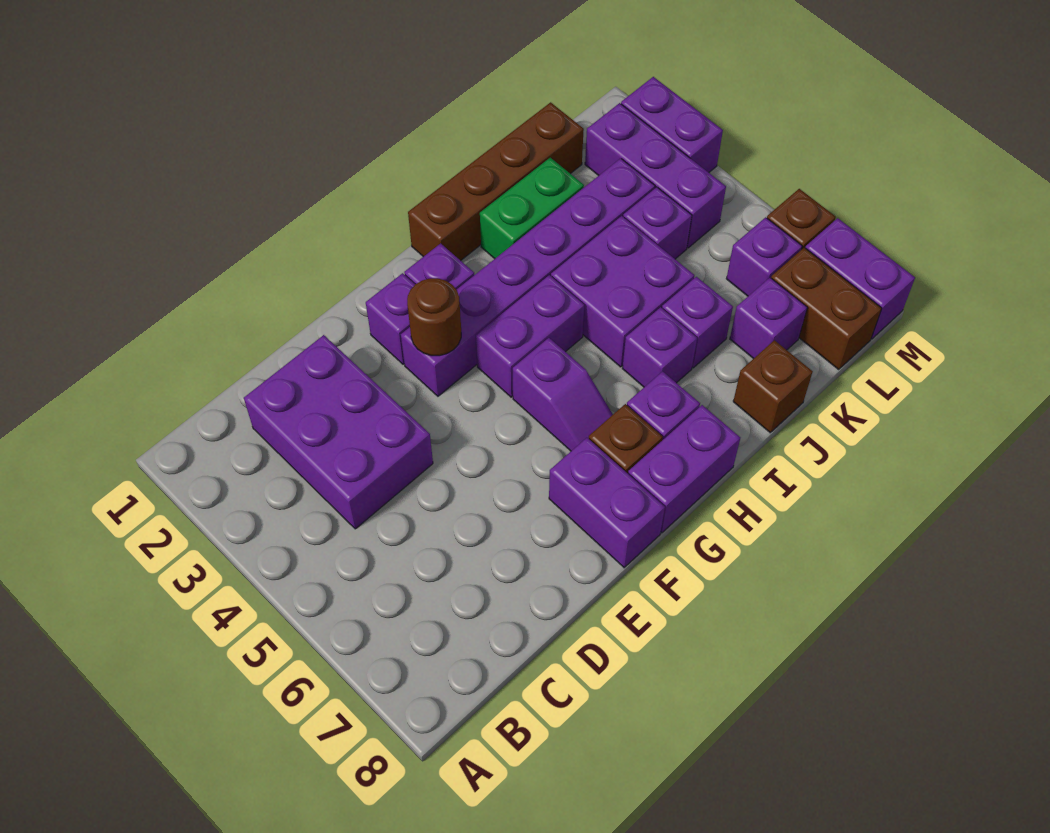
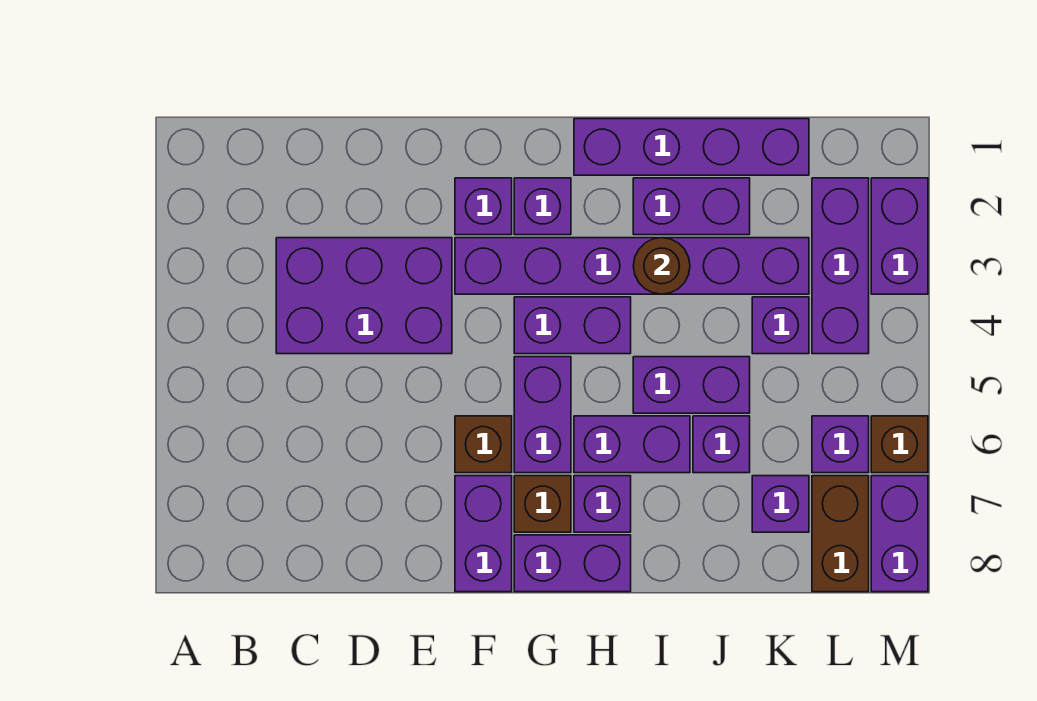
purple 2x3 brick [244,335,433,529] -> purple 2x3 brick turned to [276,238,452,354]
brown 1x1 round brick [407,278,461,356] -> brown 1x1 round brick moved to [633,238,690,294]
purple 1x2 slope [513,338,613,451] -> purple 1x2 brick [514,357,571,473]
brown 1x4 brick [408,102,584,261] -> purple 1x4 brick [574,119,809,175]
green 1x2 brick [480,158,584,259] -> purple 1x2 brick [633,178,750,235]
purple 2x2 brick [551,216,694,367] -> purple 1x2 brick [633,357,750,413]
purple 1x1 brick [622,307,697,387] -> purple 1x2 brick [574,416,690,473]
brown 1x1 brick [733,340,813,433] -> brown 1x1 brick moved to [455,416,512,473]

